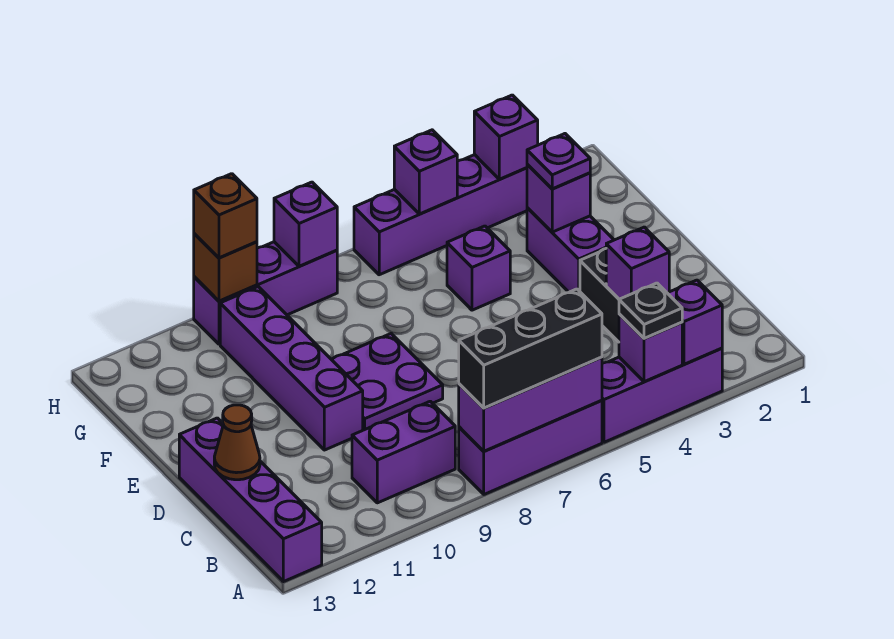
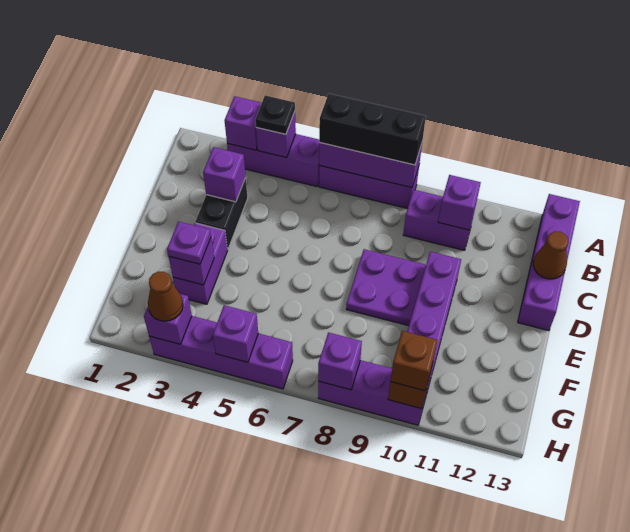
purple 1x1 brick [447,226,510,310] -> purple 1x1 brick moved to [438,175,481,230]
none -> brown 1x1 cone [148,272,183,321]

